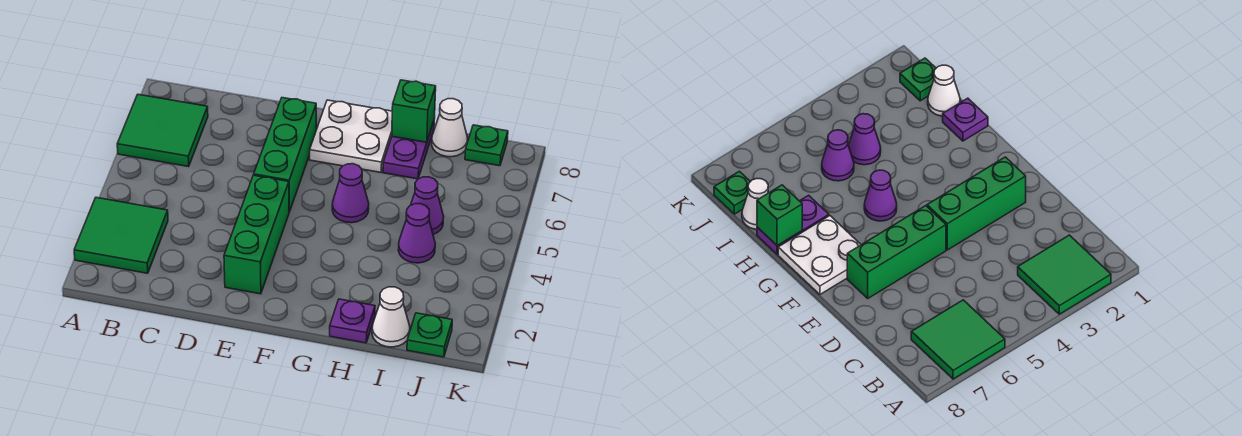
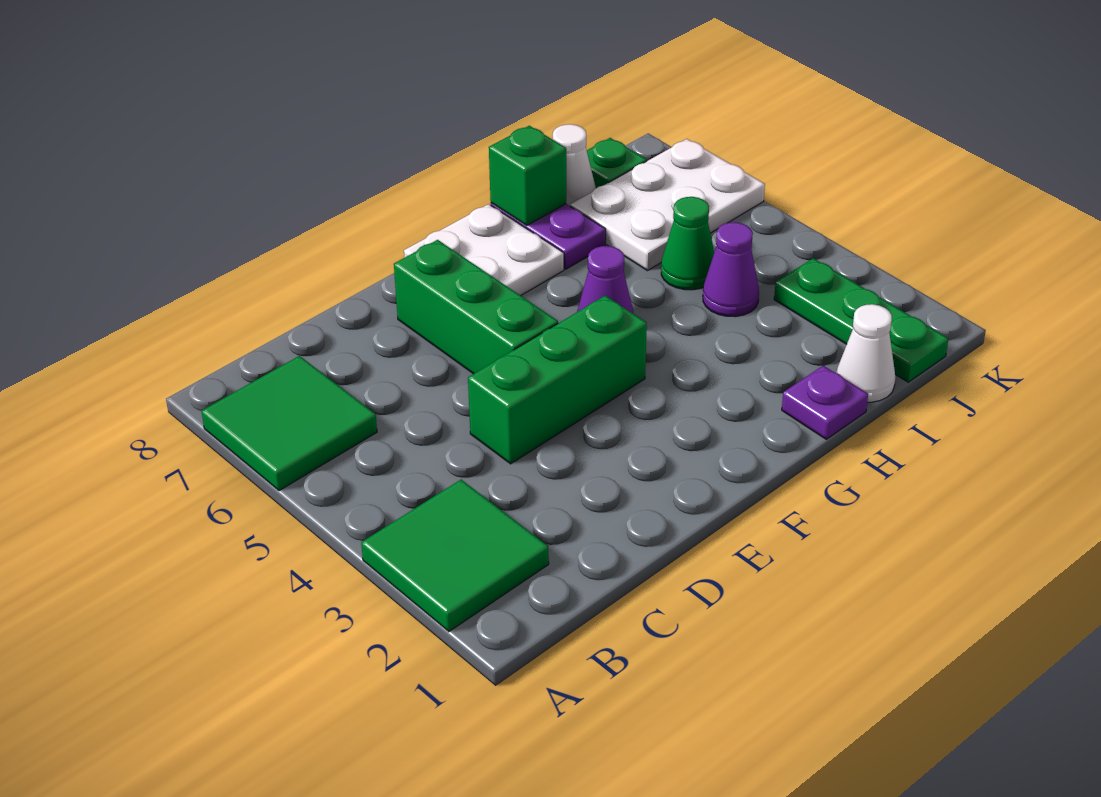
green 1x3 brick [224,175,289,294] -> green 1x3 brick turned to [468,296,647,464]
purple 1x1 cone [411,177,444,234] -> green 1x1 cone [661,197,714,290]
none -> white 2x3 plate [570,139,765,271]
green 1x1 plate [407,313,452,357] -> green 1x3 plate [774,258,948,382]

